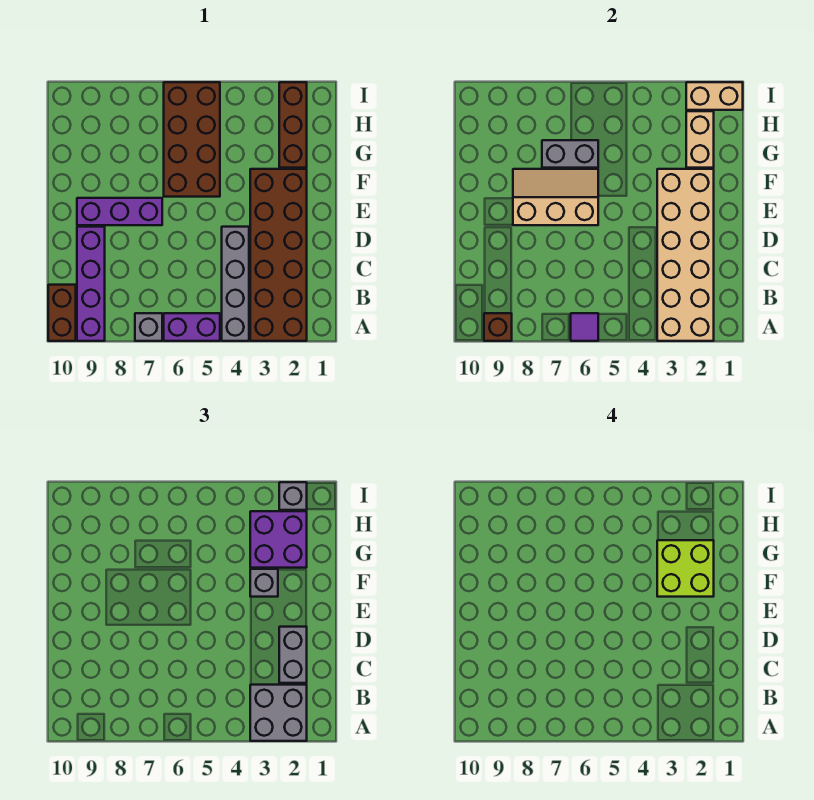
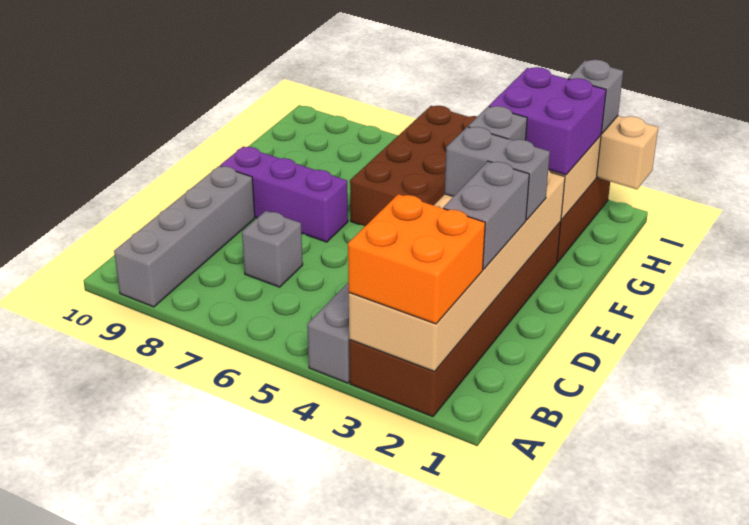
grey 2x2 brick [250,685,307,741] -> orange 2x2 brick [348,194,485,324]
purple 1x2 brick [164,313,220,341] -> none
purple 1x1 tile [571,313,598,341] -> none
grey 1x1 brick [135,313,162,341] -> grey 1x1 brick moved to [242,211,303,287]
purple 1x4 brick [77,227,105,341] -> grey 1x4 brick [114,166,255,307]
brown 1x1 brick [484,313,512,341] -> none
brown 1x2 brick [48,285,76,341] -> none
tan 2x3 slope [513,169,598,225] -> none
lime 2x2 brick [657,540,714,597] -> none
grey 1x2 brick [542,140,598,168] -> grey 1x2 brick moved to [445,127,550,220]

